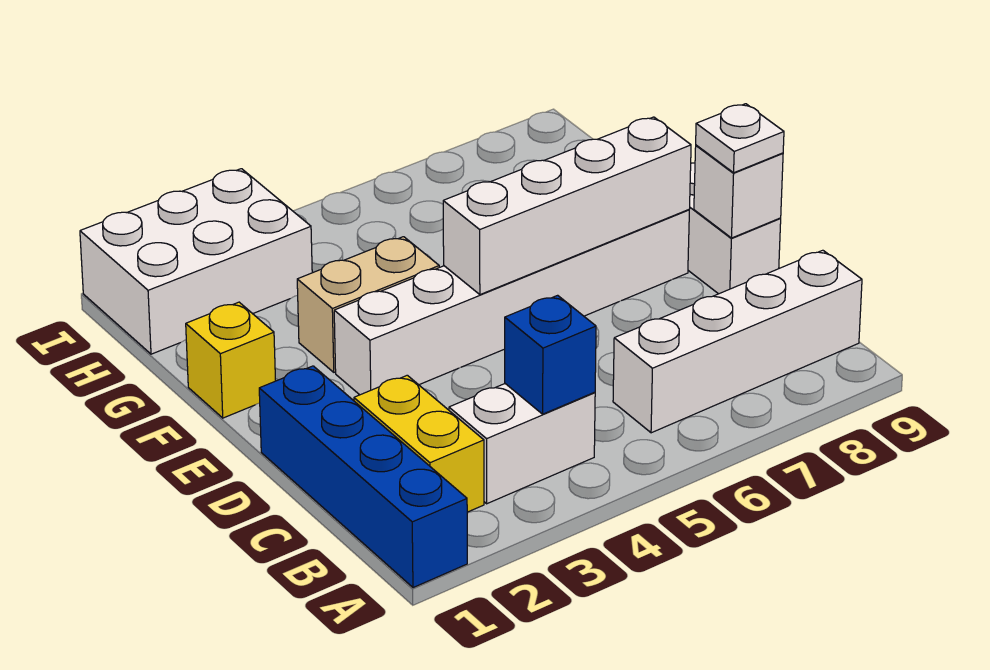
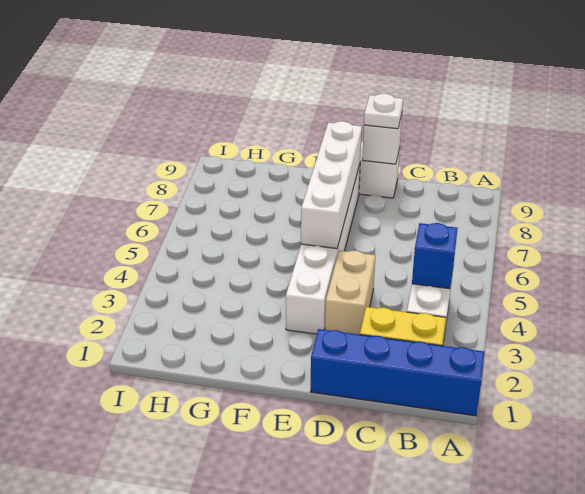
white 1x4 brick [613,250,862,433] -> none
yellow 1x1 brick [186,302,275,418] -> none
tan 1x2 brick [297,237,439,372] -> tan 1x2 brick moved to [325,250,375,335]
white 2x3 brick [80,169,312,354] -> none

